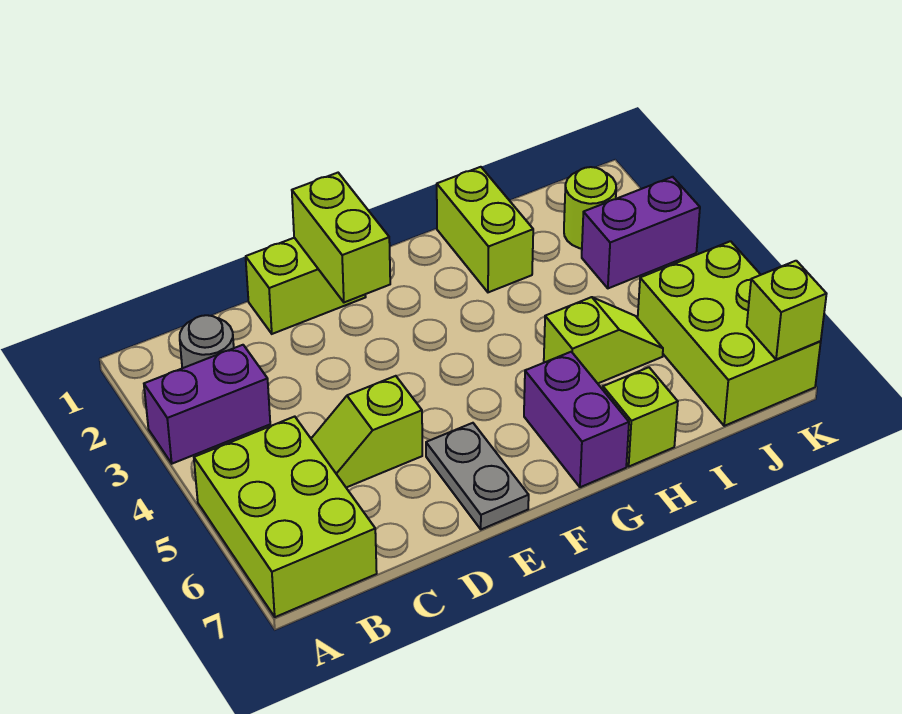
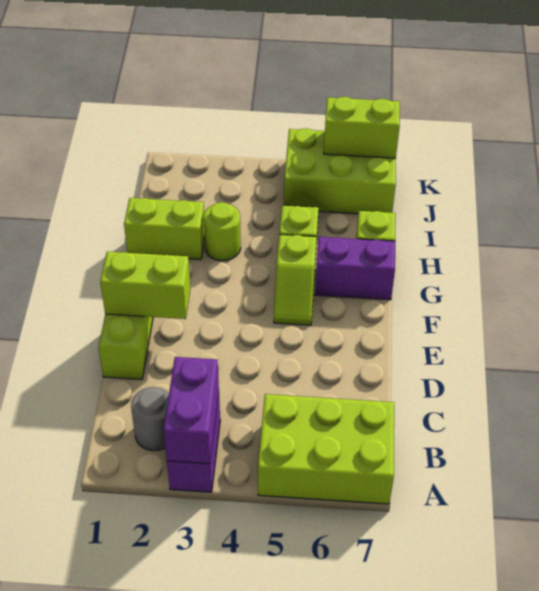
lime 1x2 slope [311,376,422,488] -> lime 1x2 slope moved to [274,234,317,325]
grey 1x2 plate [426,423,529,529] -> none
lime 1x1 round brick [564,167,616,249] -> lime 1x1 round brick moved to [204,202,241,261]
purple 1x2 brick [582,177,700,288] -> purple 1x2 brick moved to [163,357,219,464]
lime 1x1 brick [747,261,826,360] -> lime 1x2 brick [324,97,400,158]

